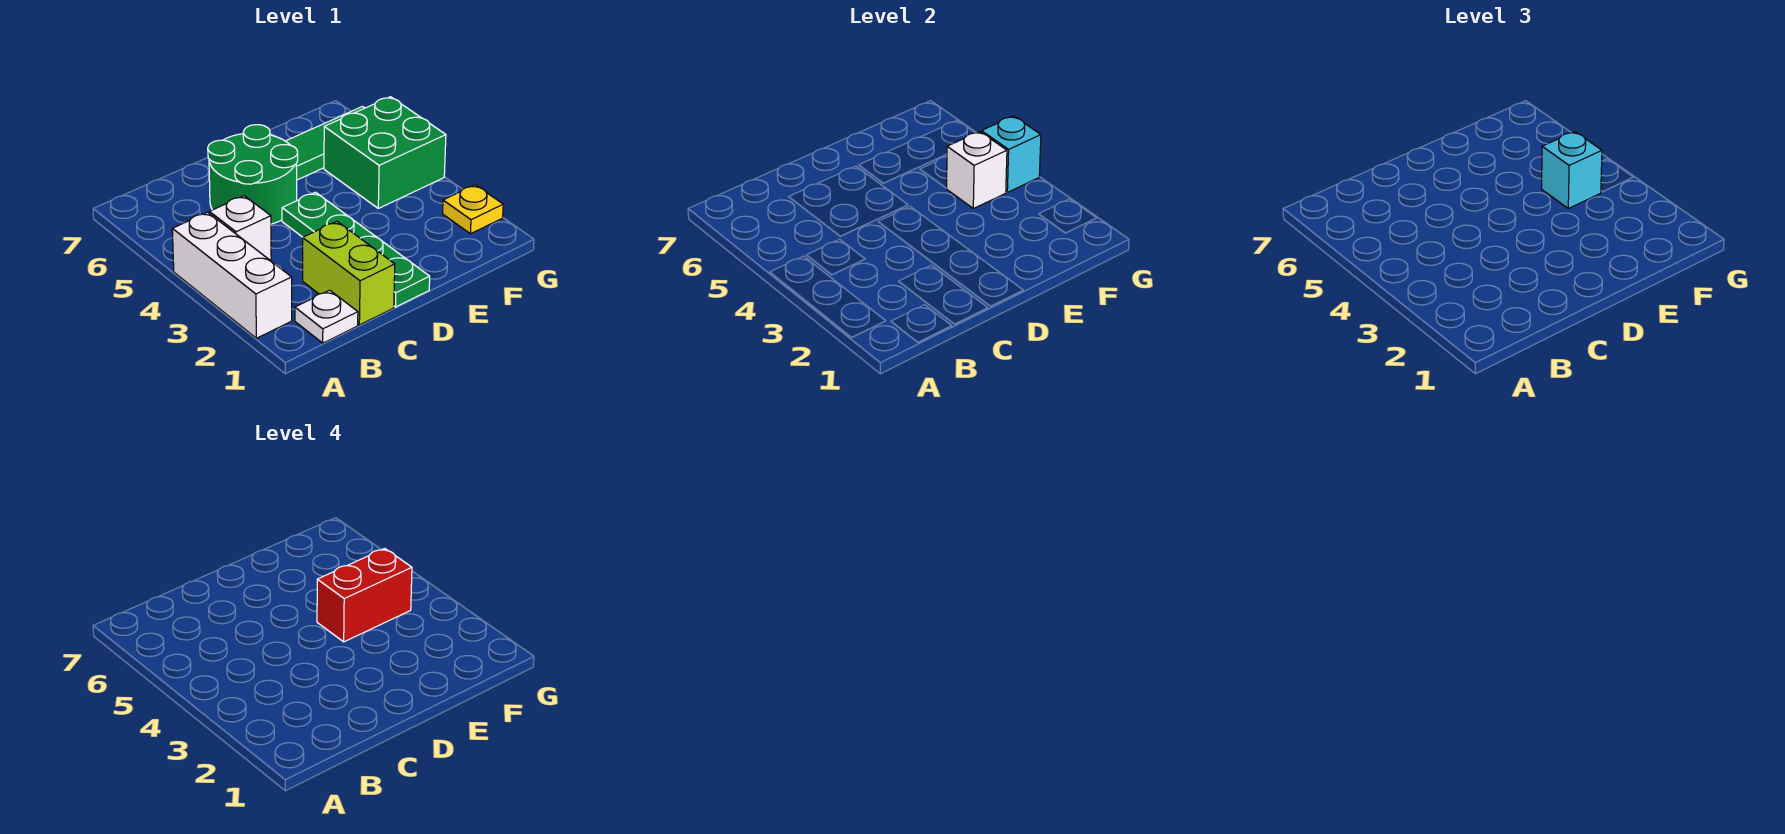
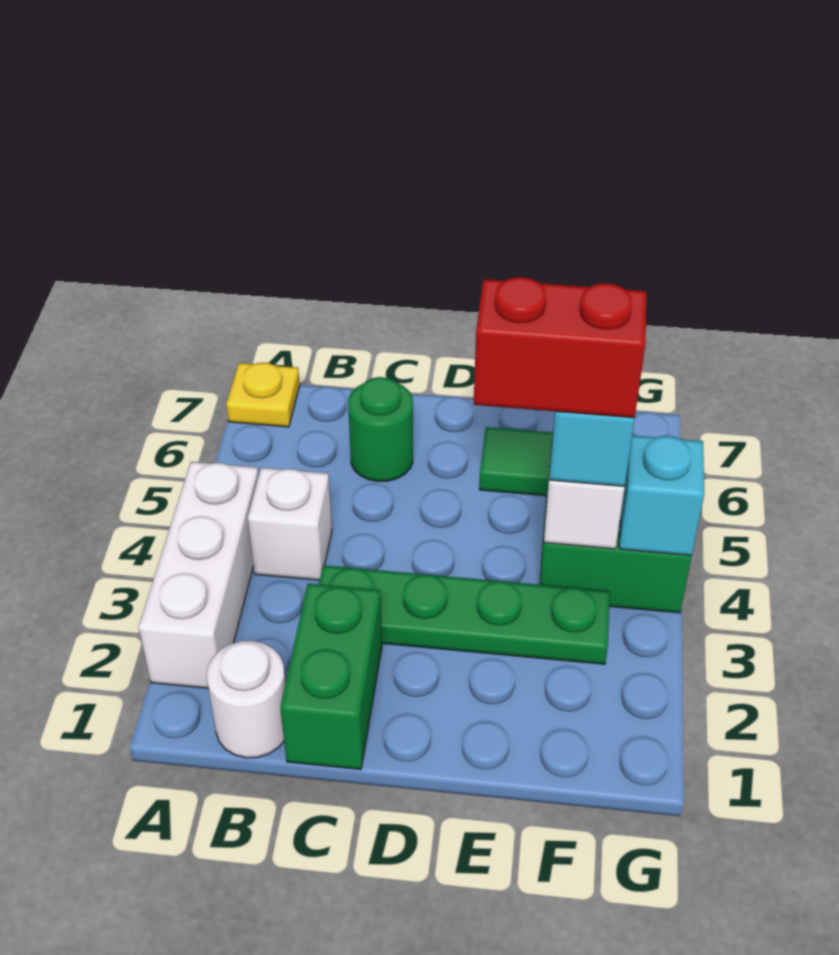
white 1x1 plate [295,290,358,343] -> white 1x1 round brick [207,641,286,758]
lime 1x2 brick [303,222,395,325] -> green 1x2 brick [280,584,382,769]
green 2x2 round brick [208,125,298,224] -> green 1x1 round brick [348,377,413,481]
green 1x4 plate [282,192,430,307] -> green 1x4 plate turned to [319,565,610,664]
yellow 1x1 plate [443,185,503,234] -> yellow 1x1 plate moved to [226,362,300,427]

